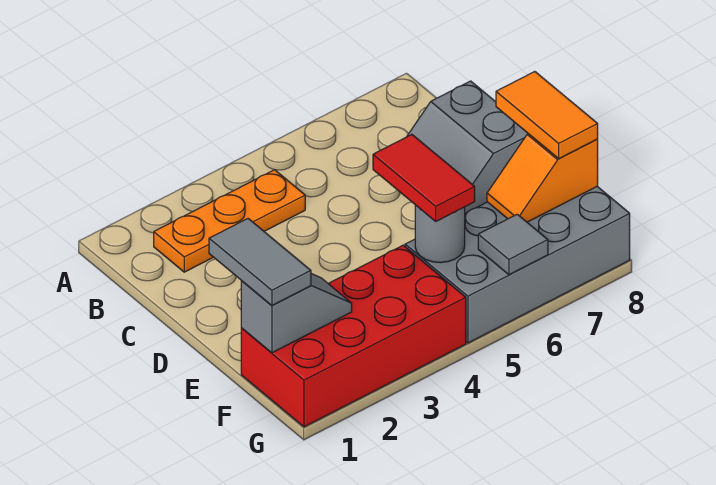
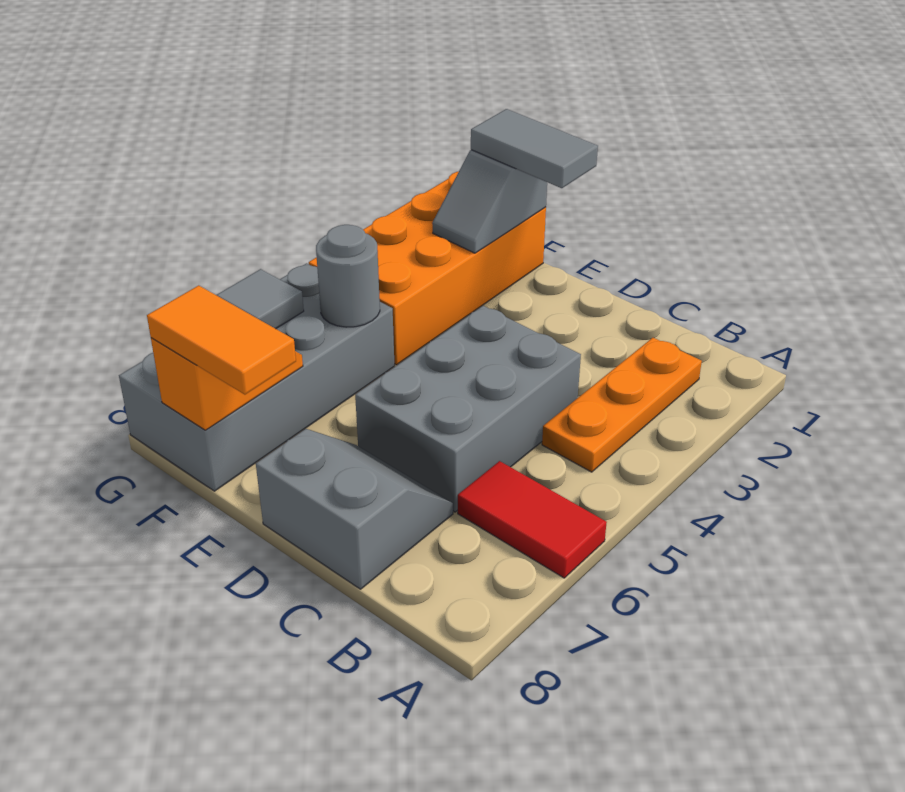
none -> grey 2x3 brick [355,306,581,512]
red 1x2 tile [373,135,475,221] -> red 1x2 tile moved to [458,461,607,578]
red 2x4 brick [241,245,466,427] -> orange 2x4 brick [309,171,546,365]

